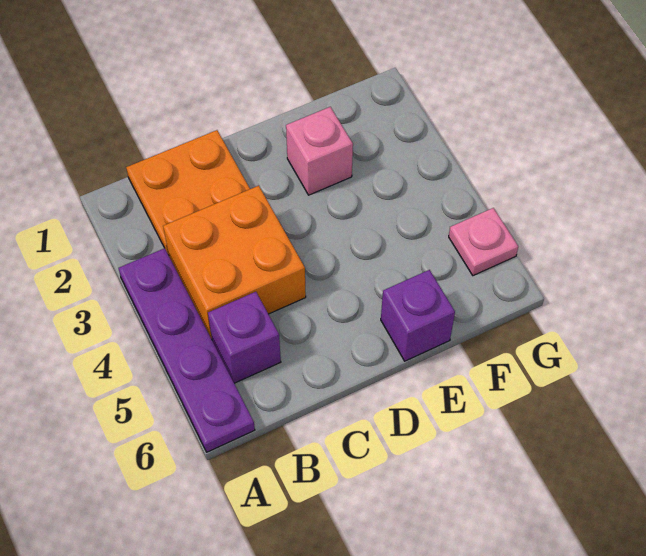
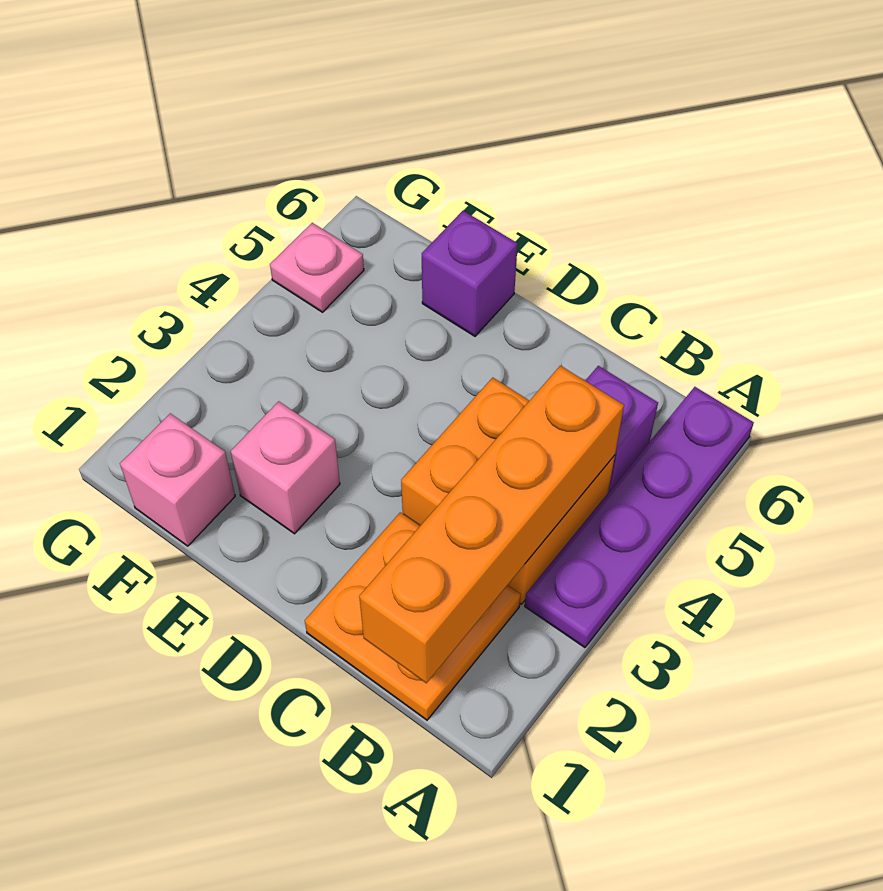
none -> orange 1x4 brick [359,366,624,683]
none -> pink 1x1 brick [120,413,235,546]

